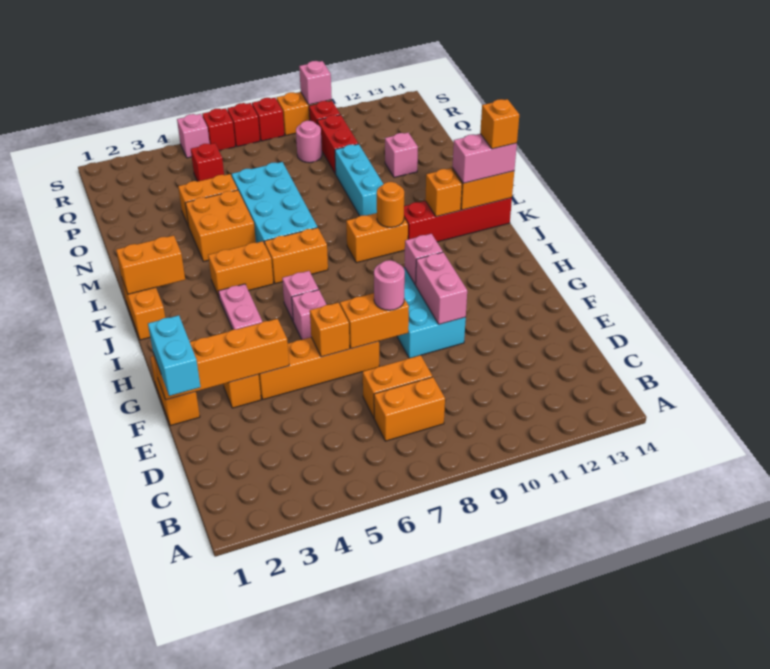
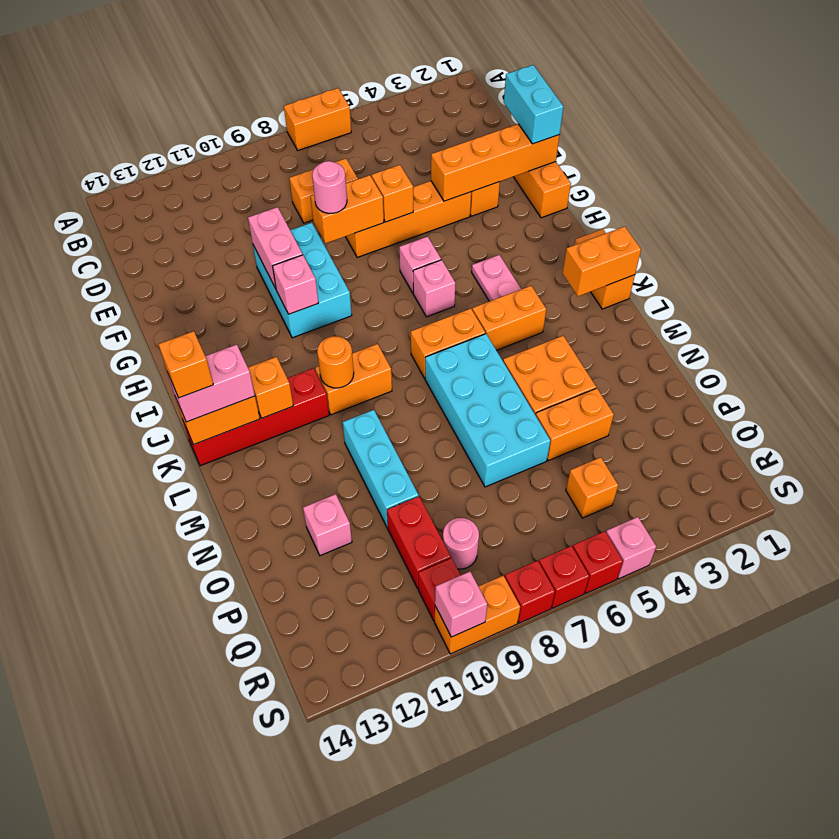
orange 1x2 brick [374,377,445,441] -> orange 1x2 brick moved to [284,88,351,150]
red 1x1 brick [191,143,224,181] -> orange 1x1 brick [566,457,618,518]

